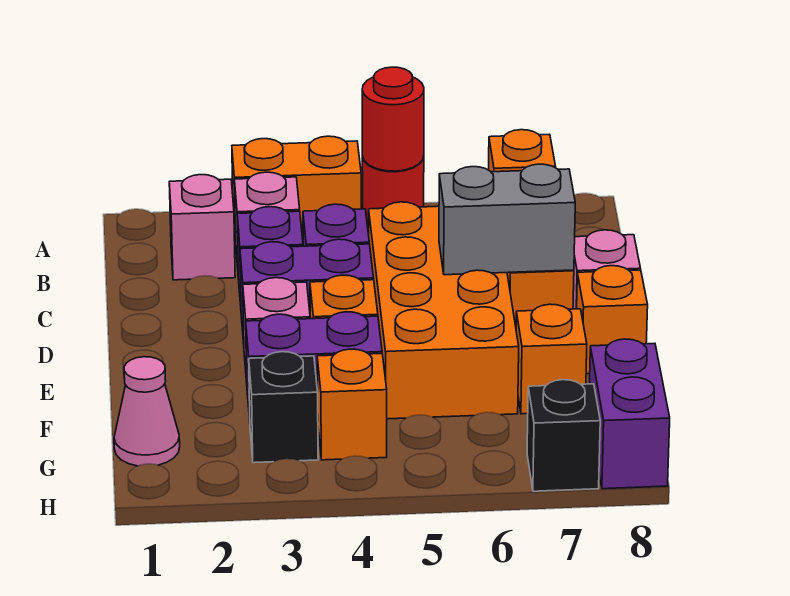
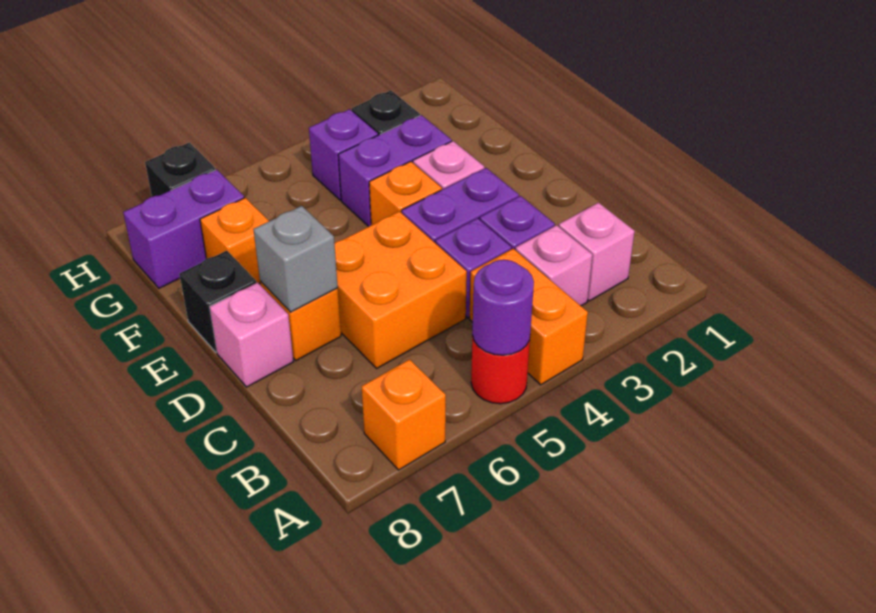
orange 1x2 brick [232,136,361,241] -> orange 1x2 brick turned to [470,249,588,385]
red 1x1 round brick [362,67,424,171] -> purple 1x1 round brick [472,260,534,355]
orange 2x4 brick [369,202,519,419] -> orange 2x2 brick [334,211,467,368]
grey 1x2 brick [439,164,575,275] -> grey 1x1 brick [253,206,338,312]
orange 1x1 brick [577,266,648,374] -> black 1x1 brick [180,251,256,353]
pink 1x1 cone [114,357,180,466] -> none
orange 1x1 brick [317,349,387,460] -> purple 1x1 brick [309,109,378,200]
purple 1x2 brick [590,339,670,489] -> purple 1x2 brick turned to [123,170,244,288]

